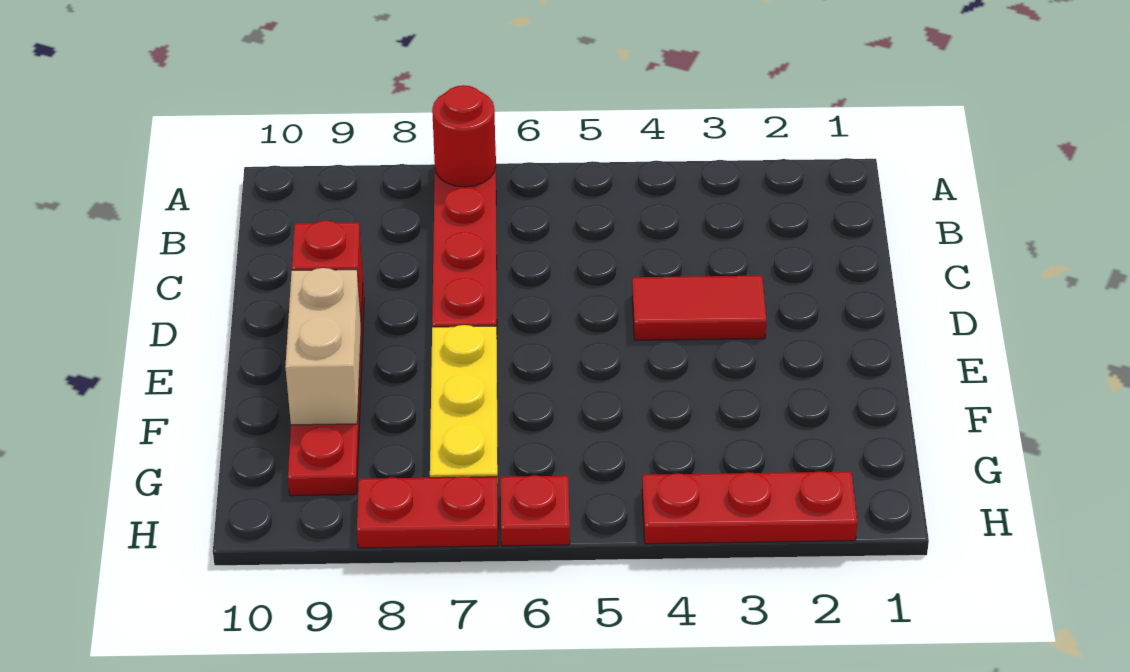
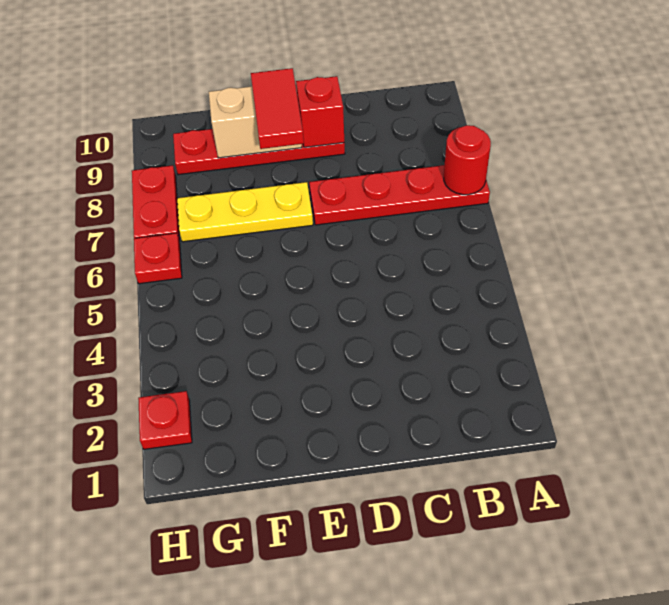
red 1x2 tile [632,276,766,340] -> red 1x2 tile moved to [251,68,304,149]
red 1x3 plate [642,471,857,544] -> red 1x1 plate [138,391,192,449]

